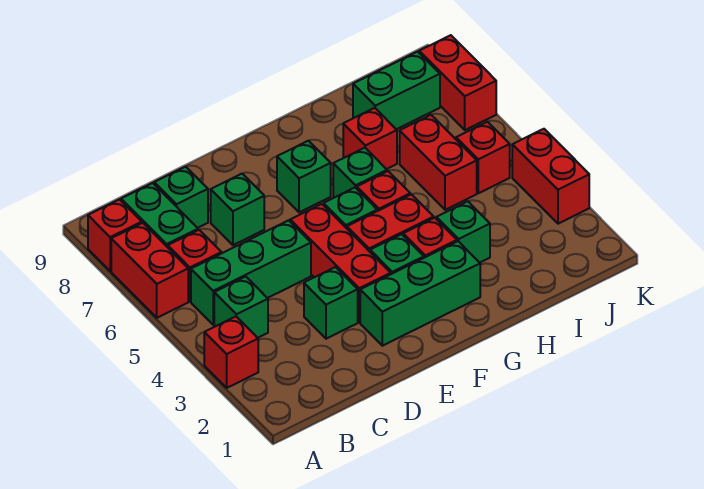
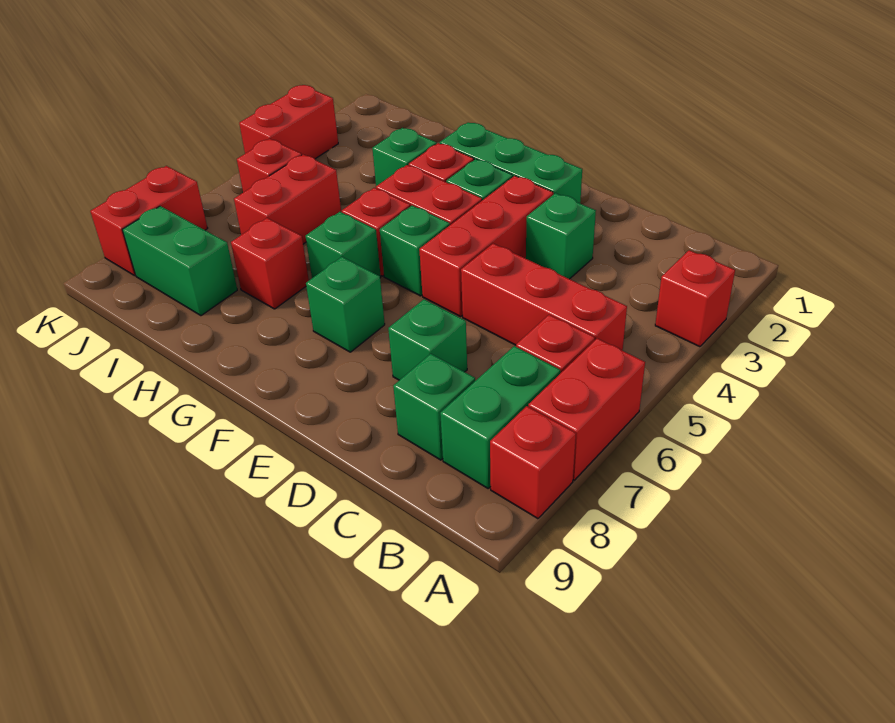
green 1x1 brick [214,277,268,338] -> none
green 1x3 brick [191,220,311,325] -> red 1x3 brick [461,244,627,351]

